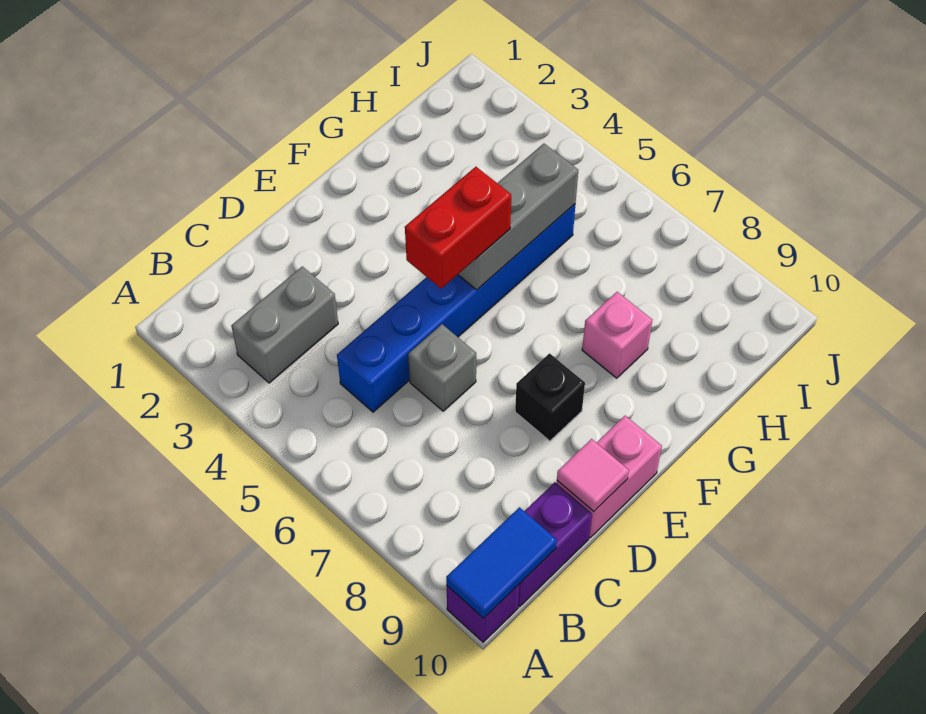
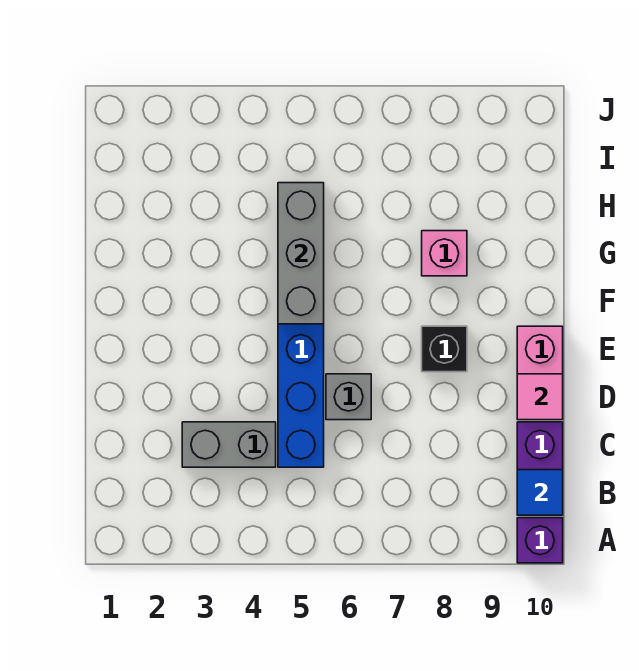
blue 1x2 tile [446,507,557,618] -> blue 1x1 tile [517,470,563,515]
grey 1x2 brick [231,266,338,383] -> grey 1x2 brick turned to [182,422,276,467]
red 1x2 brick [405,167,511,289] -> none

